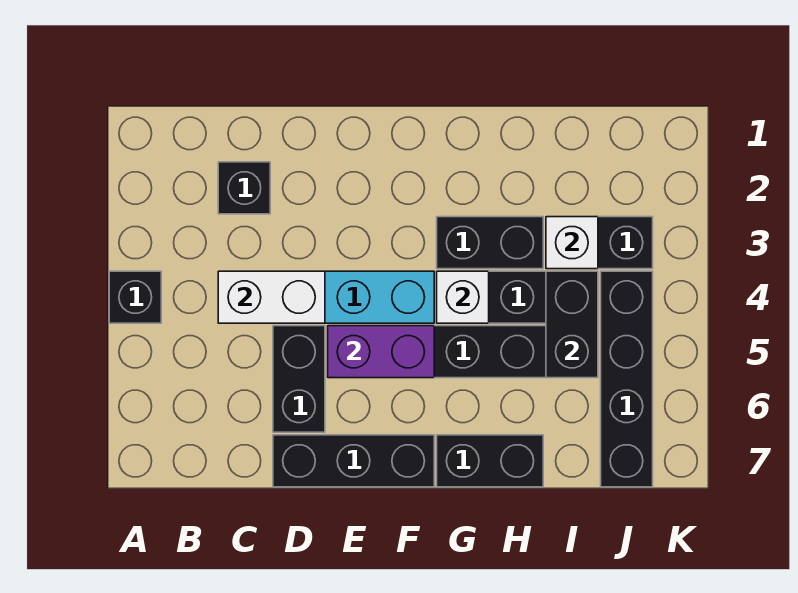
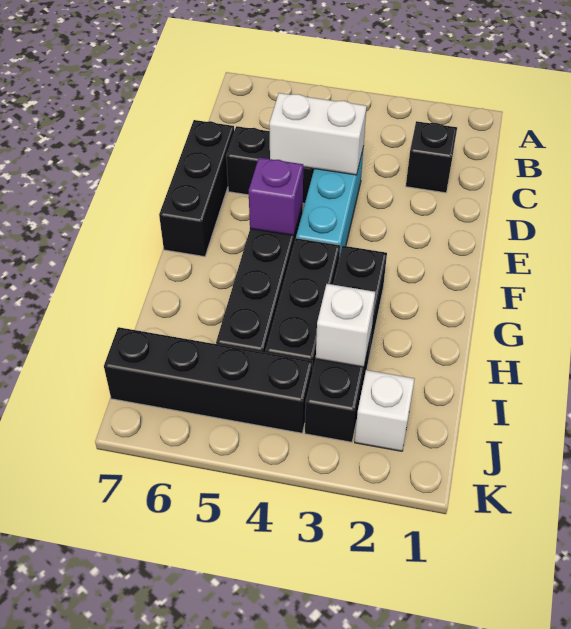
black 1x1 brick [109,271,161,323] -> none
white 1x2 brick [218,271,325,323] -> white 1x2 brick turned to [269,93,367,175]
purple 1x2 brick [328,326,434,378] -> purple 1x1 brick [249,158,303,236]
white 1x1 brick [437,271,489,323] -> white 1x1 brick moved to [355,370,414,451]
black 1x2 brick [437,435,543,487] -> none
black 1x2 brick [546,271,598,378] -> none

